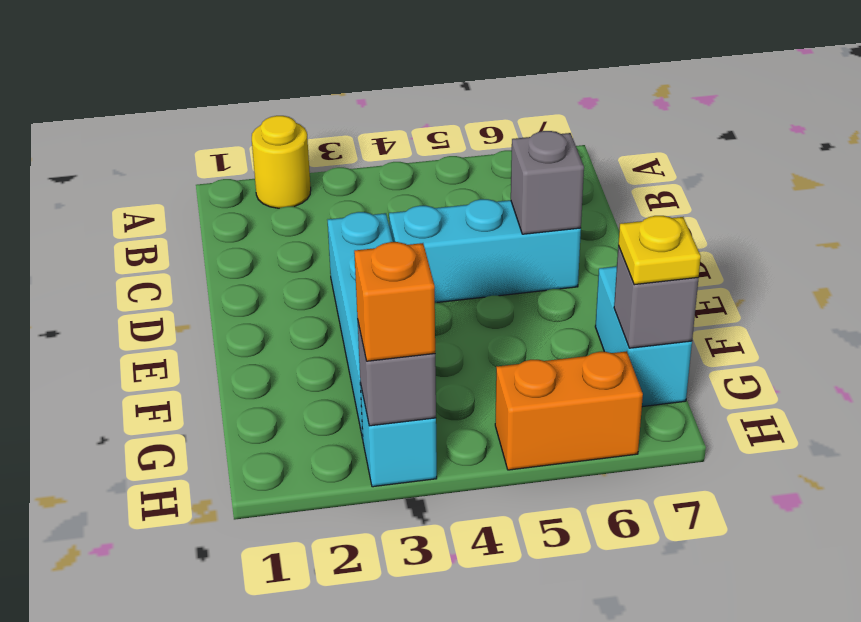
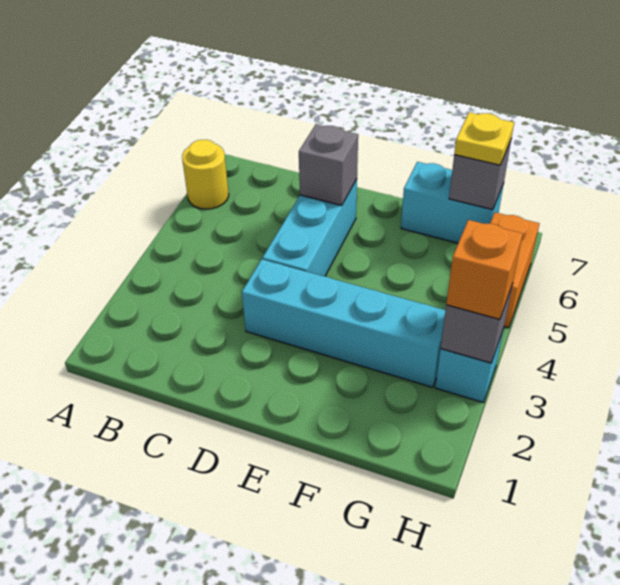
yellow 1x1 round brick [252,116,311,208] -> yellow 1x1 round brick moved to [182,140,229,209]

